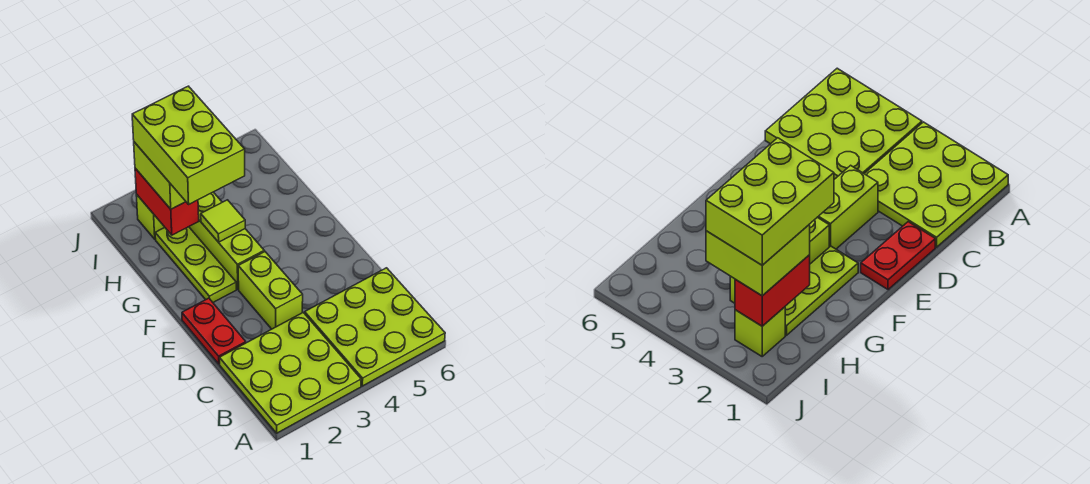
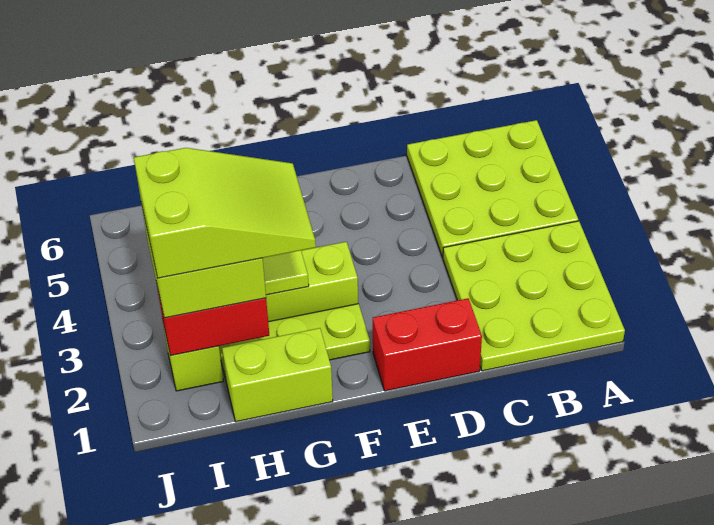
red 1x2 plate [182,298,246,364] -> red 1x2 brick [373,298,482,391]
lime 1x2 brick [238,252,303,329] -> lime 1x2 brick moved to [222,328,333,422]
lime 2x3 brick [132,86,245,204] -> lime 2x3 slope [134,148,316,278]

